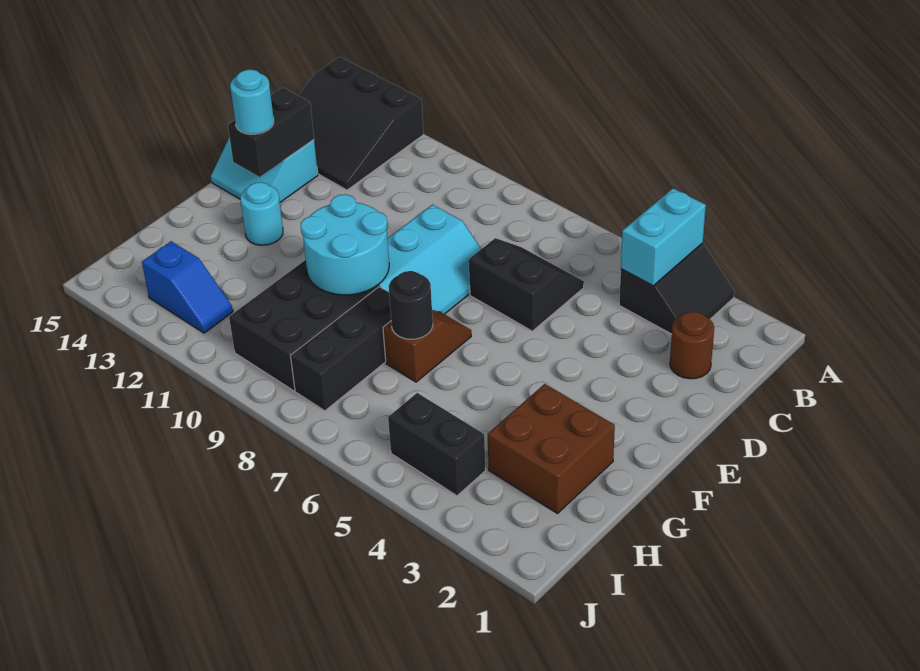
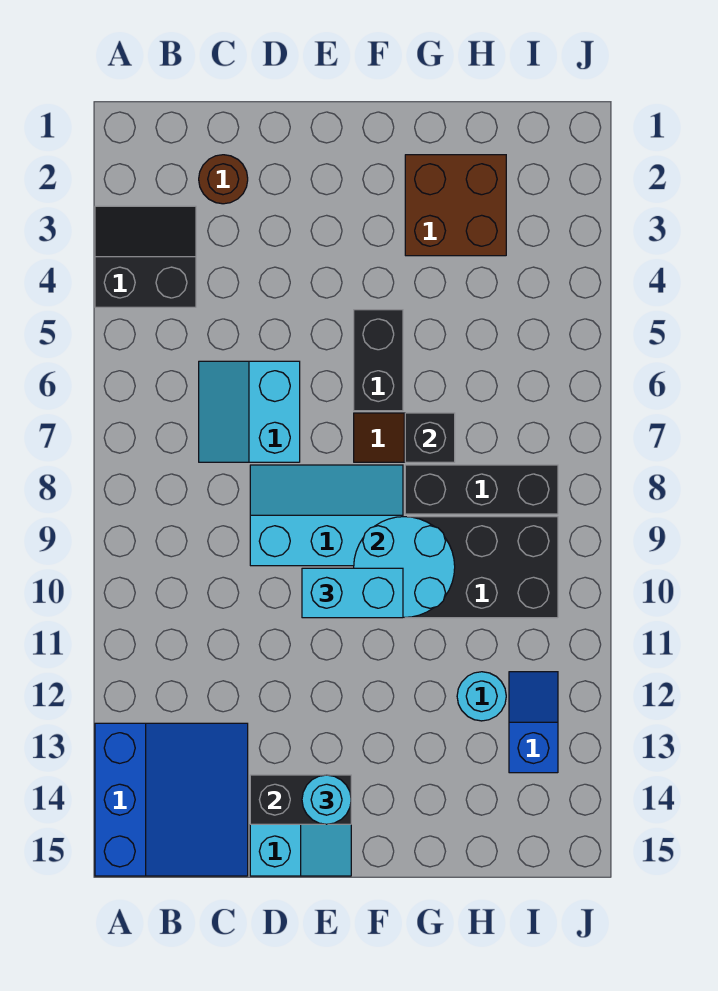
cyan 1x2 brick [621,188,706,286] -> cyan 1x2 brick moved to [302,568,403,618]
black 3x3 slope [298,57,424,190] -> blue 3x3 slope [95,723,248,876]
black 2x2 slope [469,238,584,331] -> cyan 2x2 slope [199,361,300,462]
cyan 1x1 round brick [240,182,283,245] -> cyan 1x1 round brick moved to [457,672,506,721]
black 1x1 round brick [389,271,433,339] -> black 1x1 brick [405,413,455,462]
black 1x2 brick [388,393,485,496] -> black 1x2 brick moved to [354,310,403,411]

